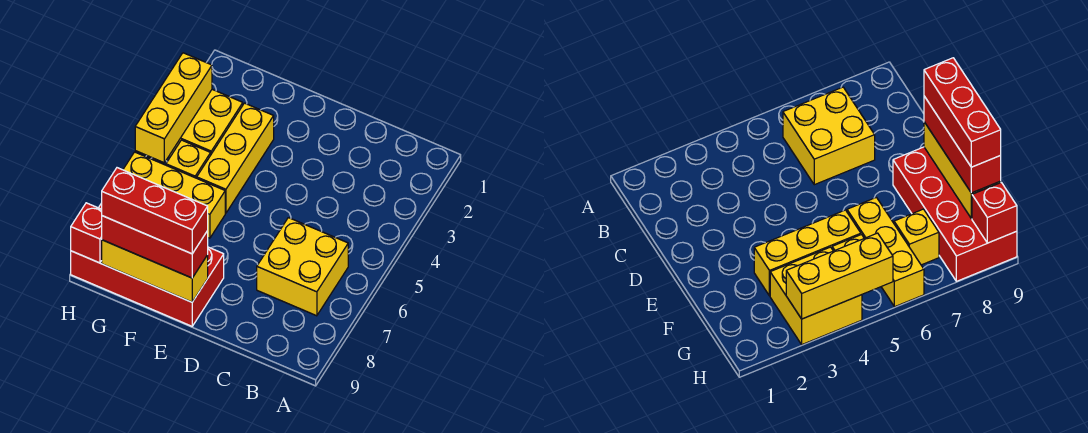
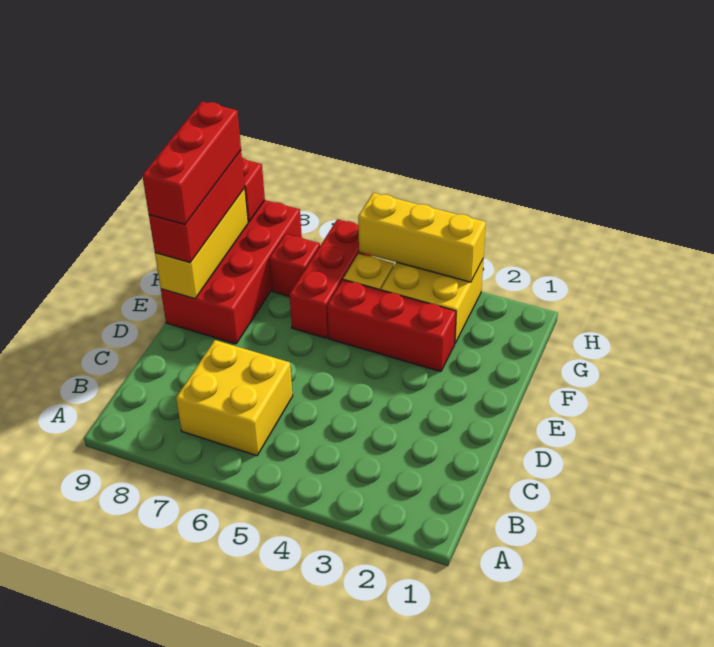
yellow 1x3 brick [197,103,274,213] -> red 1x3 brick [327,280,456,372]
yellow 1x3 brick [123,152,225,238] -> red 1x3 brick [289,219,372,338]
yellow 1x1 brick [894,209,939,265] -> red 1x1 brick [270,234,320,297]

